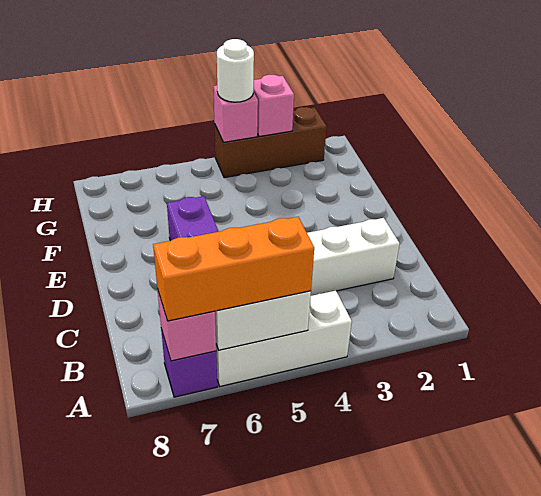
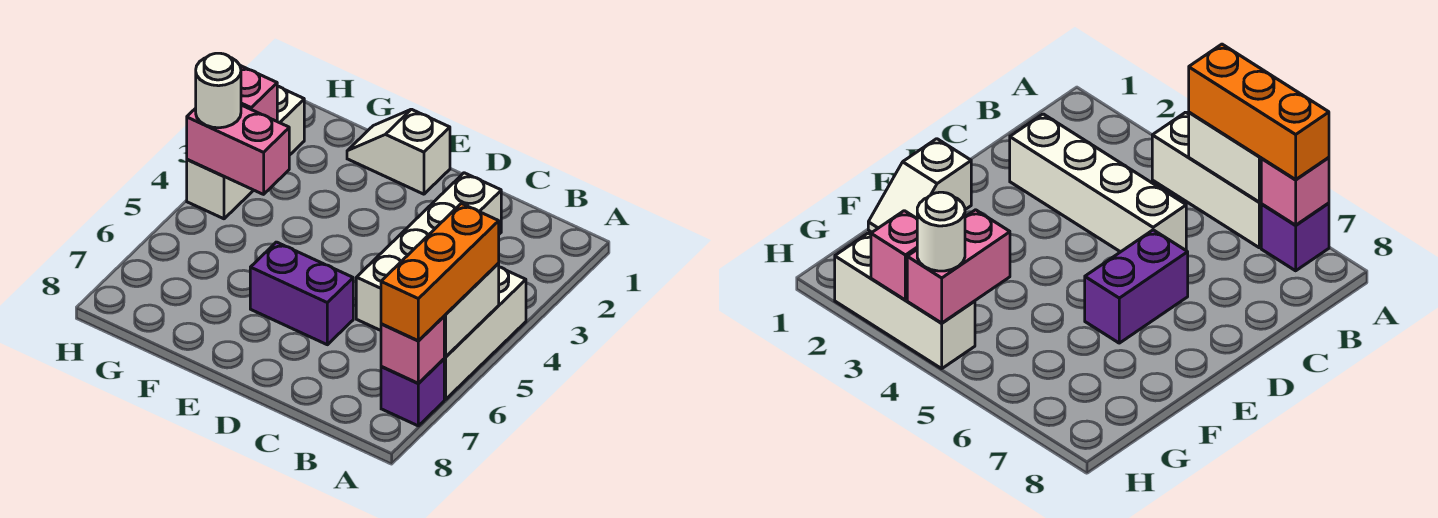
none -> white 1x2 slope [347,109,450,194]
brown 1x3 brick [214,107,326,178] -> white 1x3 brick [187,86,304,219]
pink 1x1 brick [213,85,258,142] -> pink 1x2 brick [187,105,289,194]

